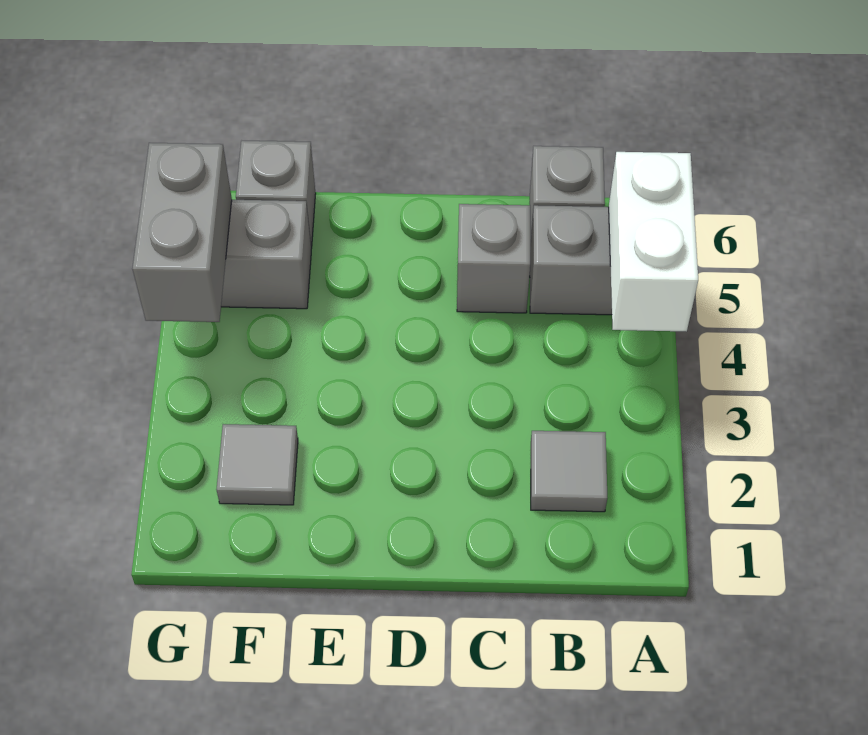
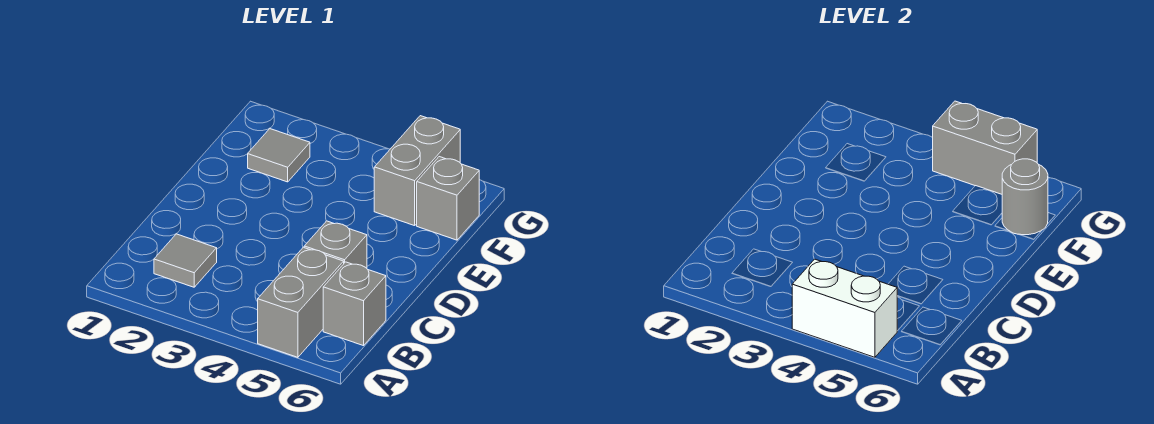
none -> grey 1x1 round brick [1002,159,1048,235]

